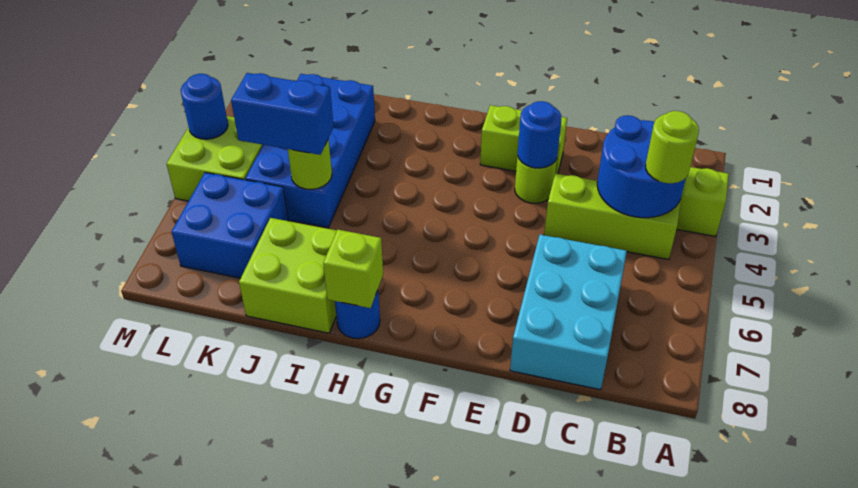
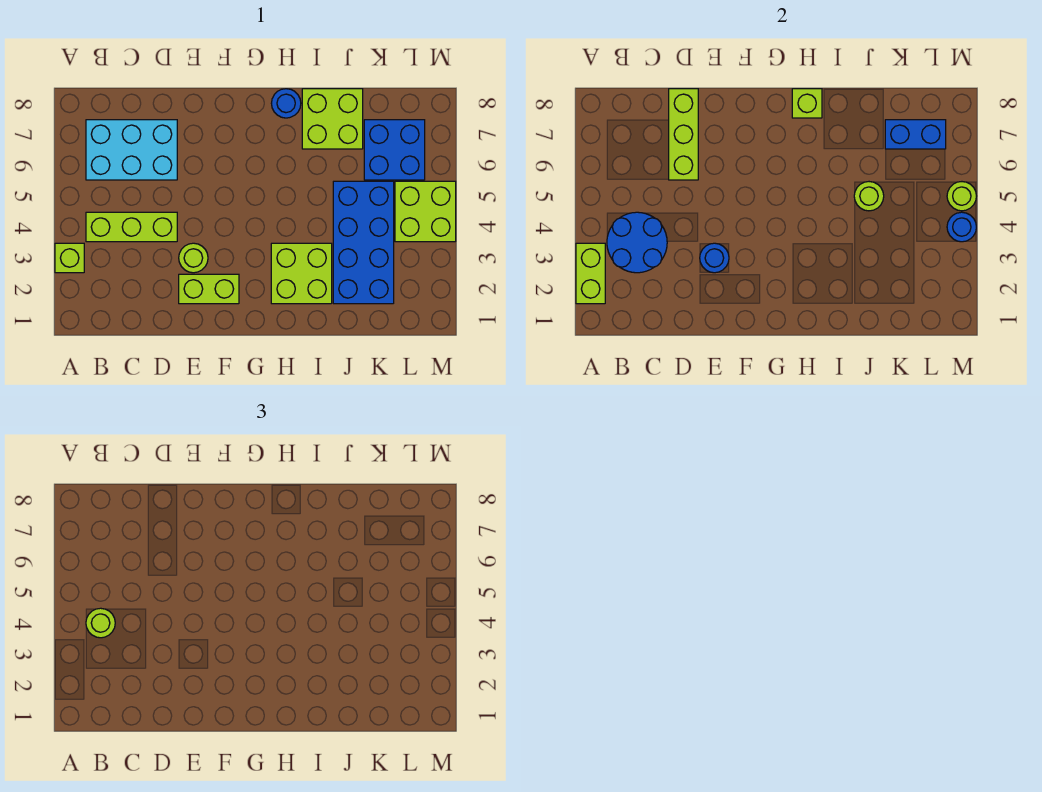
none -> lime 1x2 brick [576,243,605,304]
cyan 2x3 brick [510,235,627,390] -> cyan 2x3 brick turned to [86,120,177,180]
none -> lime 1x3 brick [669,89,698,180]
none -> lime 2x2 brick [271,243,332,304]
blue 1x2 brick [231,73,334,155] -> blue 1x2 brick moved to [885,120,946,149]
none -> lime 1x1 round brick [947,182,976,211]

